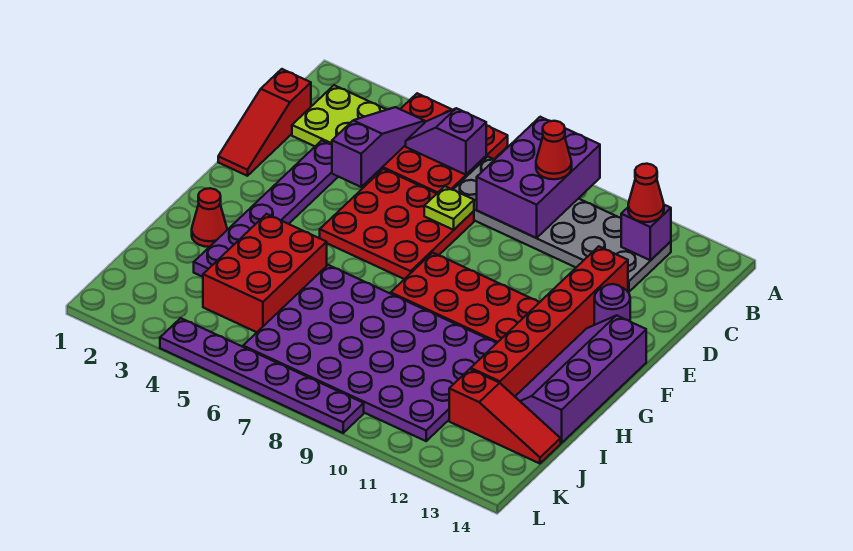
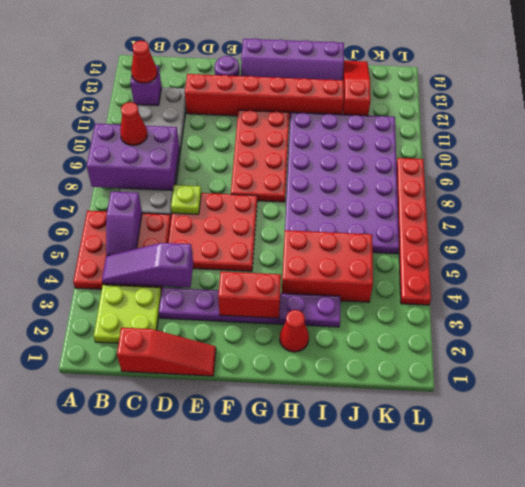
none -> red 1x2 brick [218,272,281,318]
purple 1x6 plate [160,318,364,433] -> red 1x6 plate [396,158,431,305]

